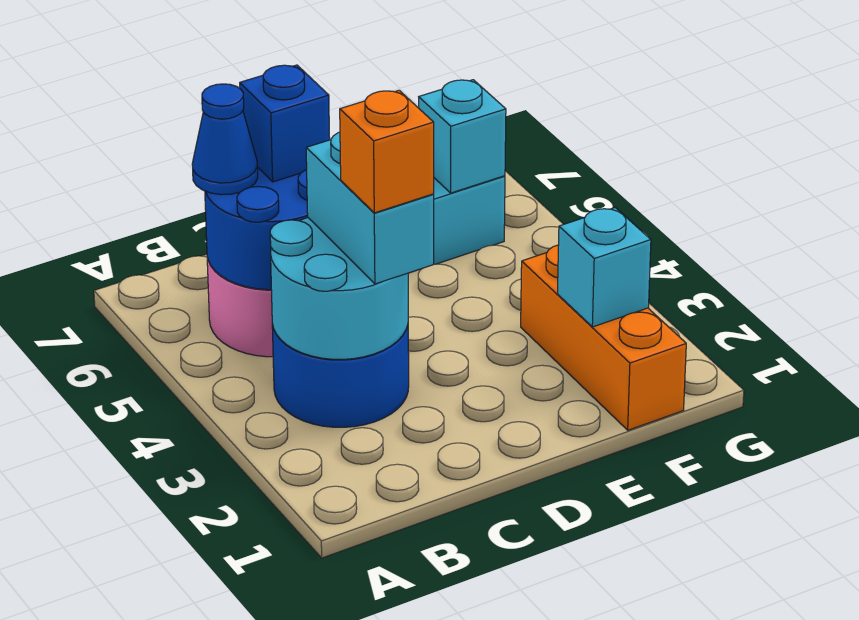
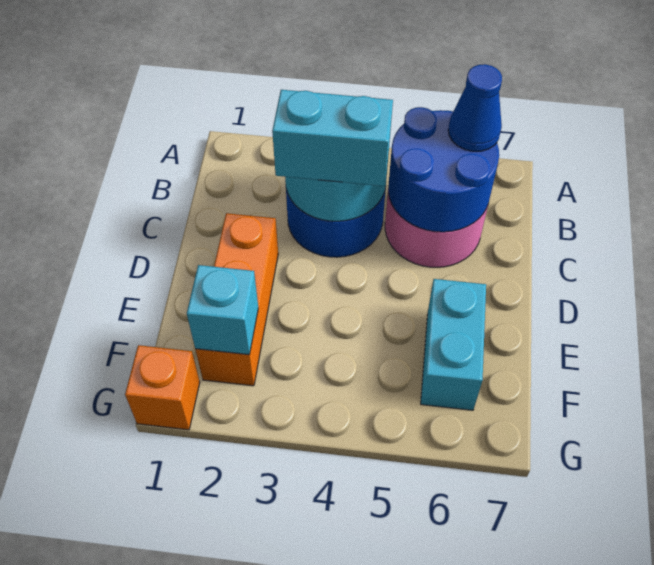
orange 1x1 brick [340,90,434,213] -> orange 1x1 brick moved to [125,345,200,430]
blue 1x1 brick [240,65,330,182] -> none
orange 1x3 brick [521,245,686,430] -> orange 1x3 brick turned to [195,213,278,386]
cyan 1x1 brick [419,80,506,193] -> none

